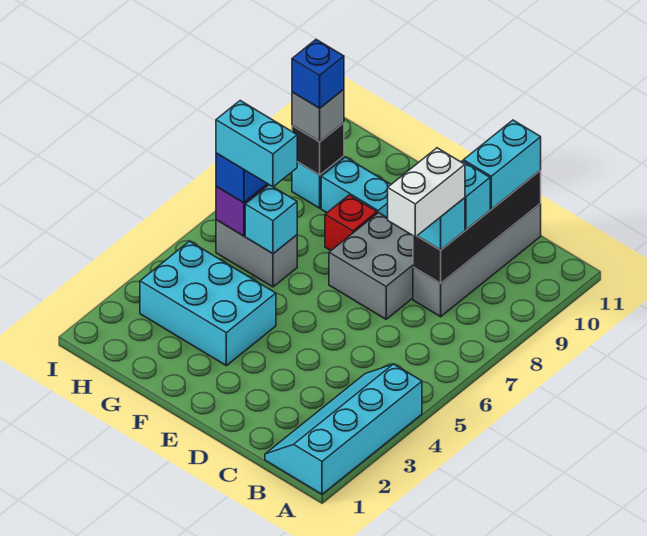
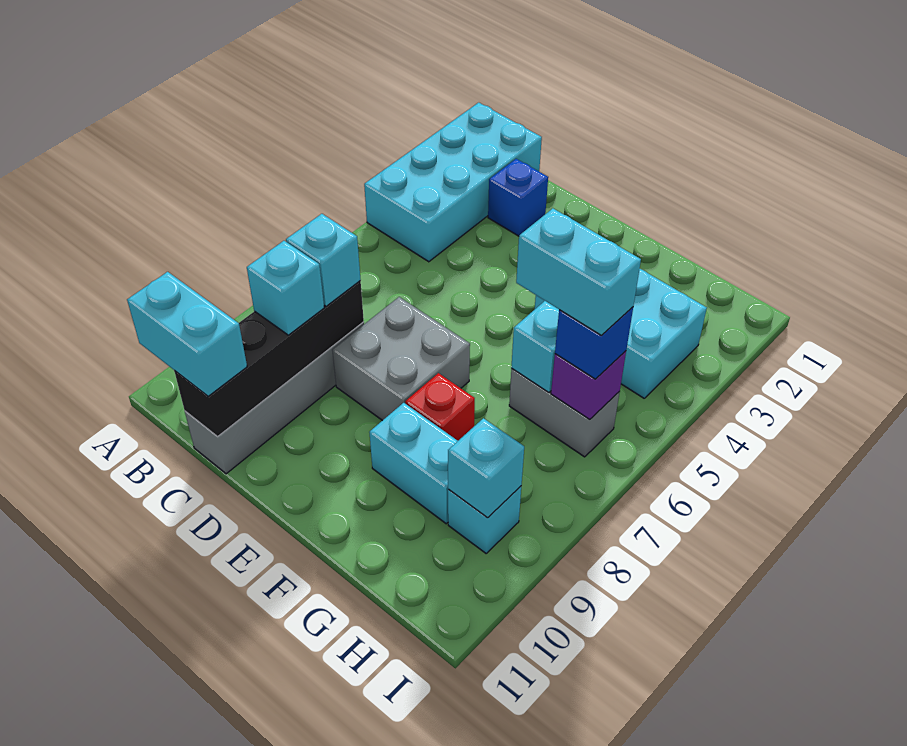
cyan 2x4 slope [265,364,422,494] -> cyan 2x4 brick [364,103,542,262]
white 1x2 brick [388,148,465,237] -> none
cyan 1x2 brick [464,120,541,209] -> cyan 1x2 brick turned to [127,272,247,396]
black 1x1 brick [292,123,344,175] -> cyan 1x1 brick [448,418,524,518]
grey 1x1 brick [292,89,344,142] -> none
blue 1x1 brick [292,40,344,108] -> blue 1x1 brick moved to [488,159,548,236]

